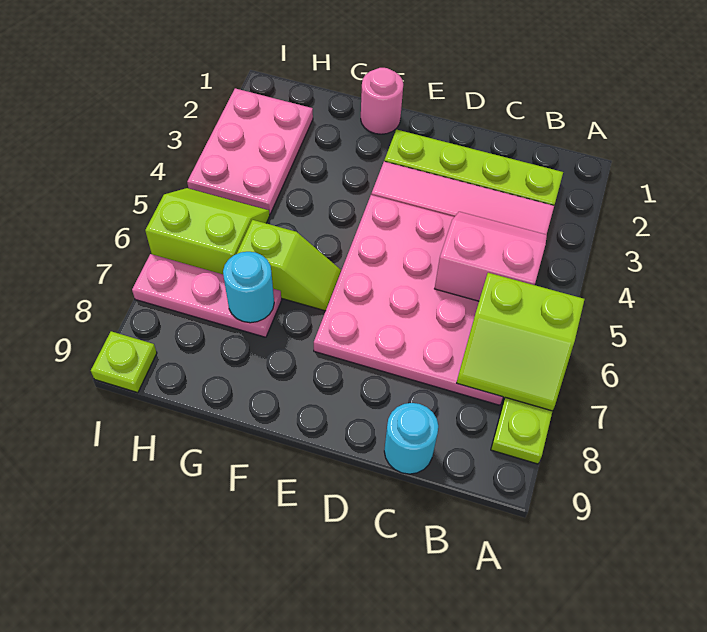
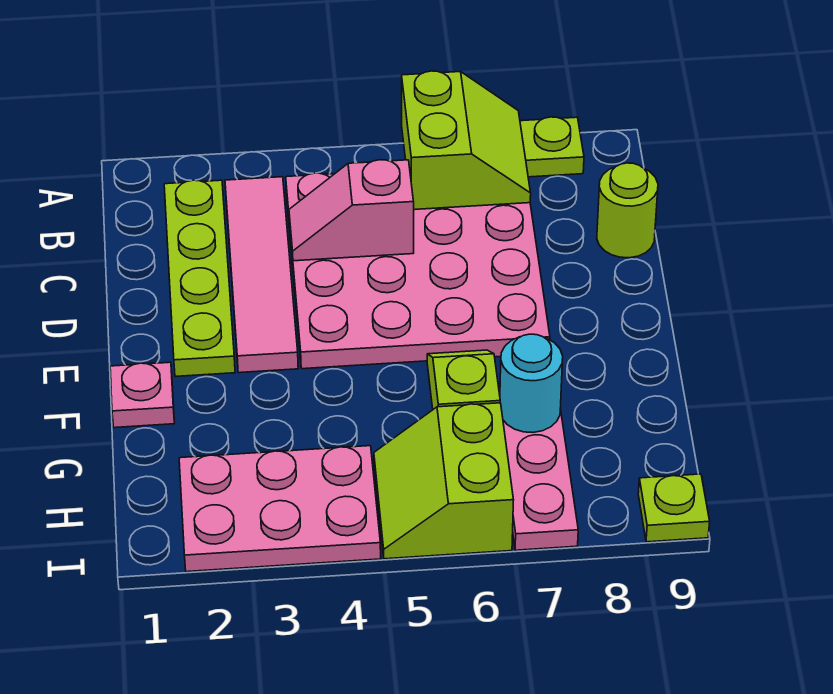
pink 2x2 slope [435,212,547,301] -> pink 1x2 slope [289,160,414,261]
cyan 1x1 round brick [384,403,438,474] -> lime 1x1 round brick [597,163,658,258]
pink 1x1 round brick [361,68,403,134] -> pink 1x1 plate [110,362,174,428]

